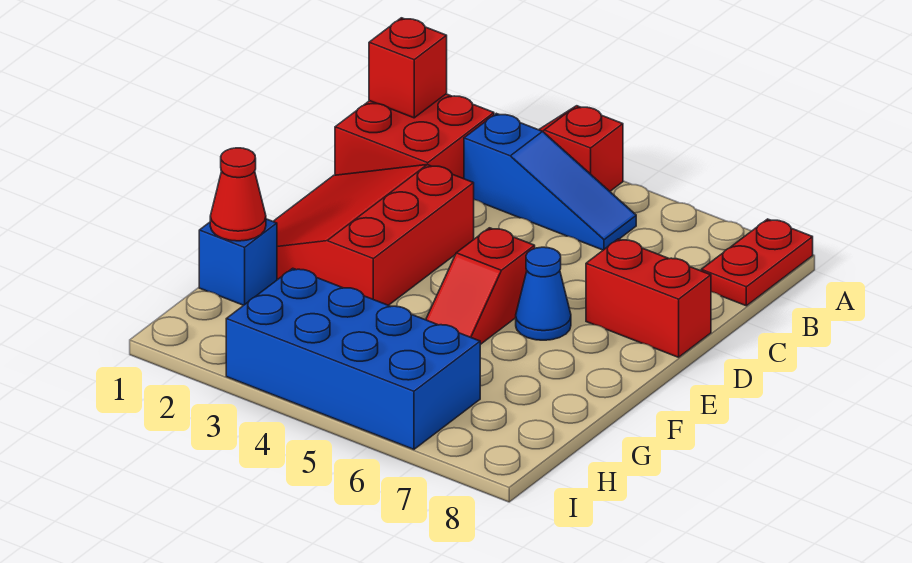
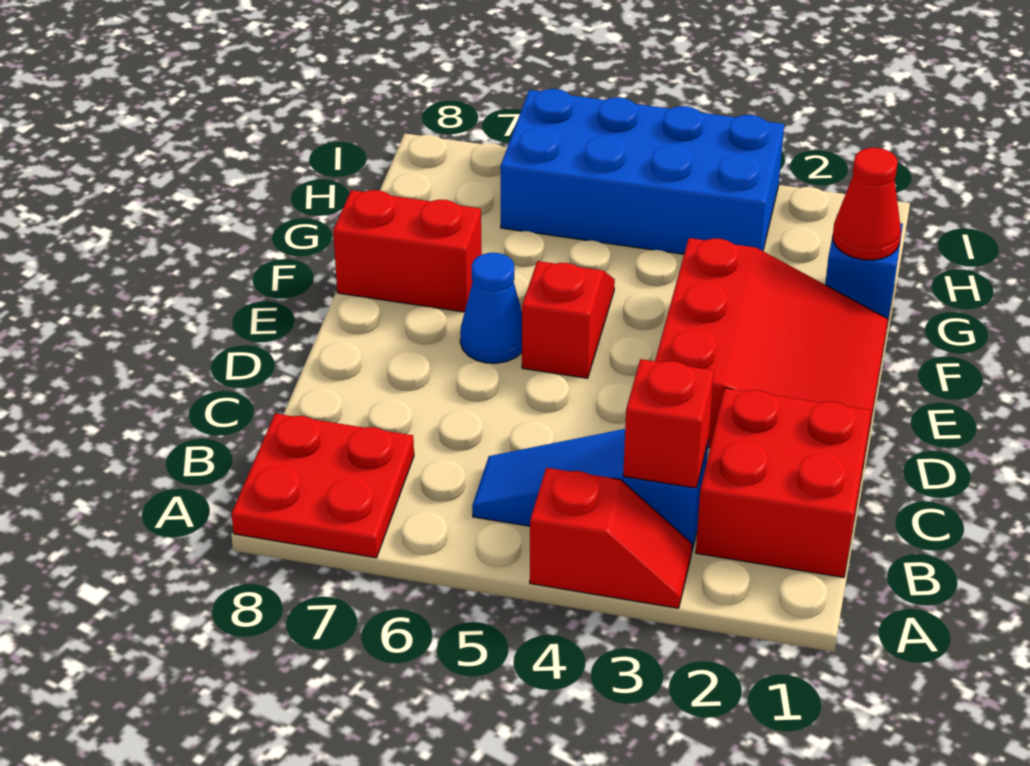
red 1x2 plate [701,219,813,306] -> red 2x2 plate [231,413,414,558]
red 1x1 brick [369,18,447,118] -> red 1x1 brick moved to [623,359,714,488]
red 1x2 brick [586,239,711,357] -> red 1x2 brick moved to [333,190,482,312]

